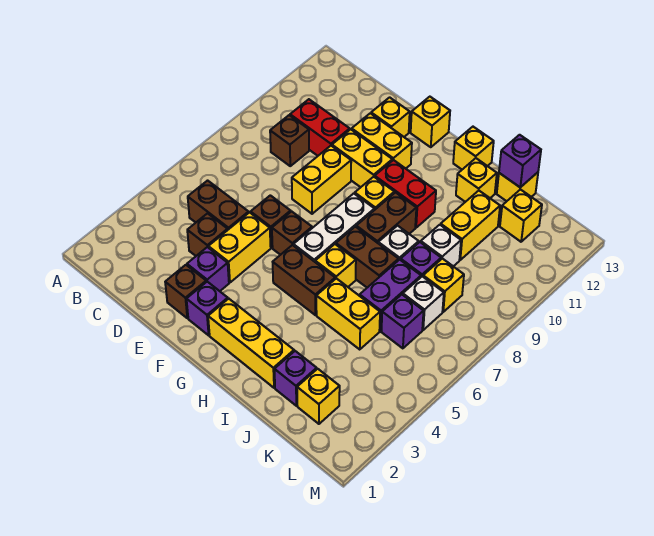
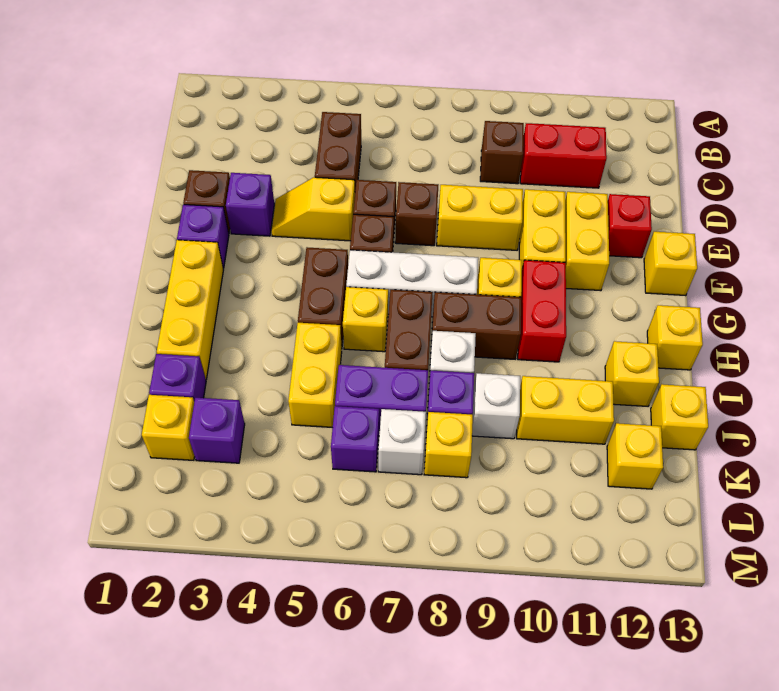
red 1x2 brick [290,99,350,156] -> red 1x2 brick turned to [520,123,607,188]
brown 1x1 brick [187,214,228,256] -> brown 1x1 brick moved to [395,182,438,246]
yellow 1x2 brick [208,212,271,283] -> yellow 1x2 slope [271,177,355,241]
yellow 1x1 brick [371,97,410,137] -> red 1x1 brick [608,194,652,258]
purple 1x1 brick [499,135,541,187] -> purple 1x1 brick moved to [189,398,245,463]

